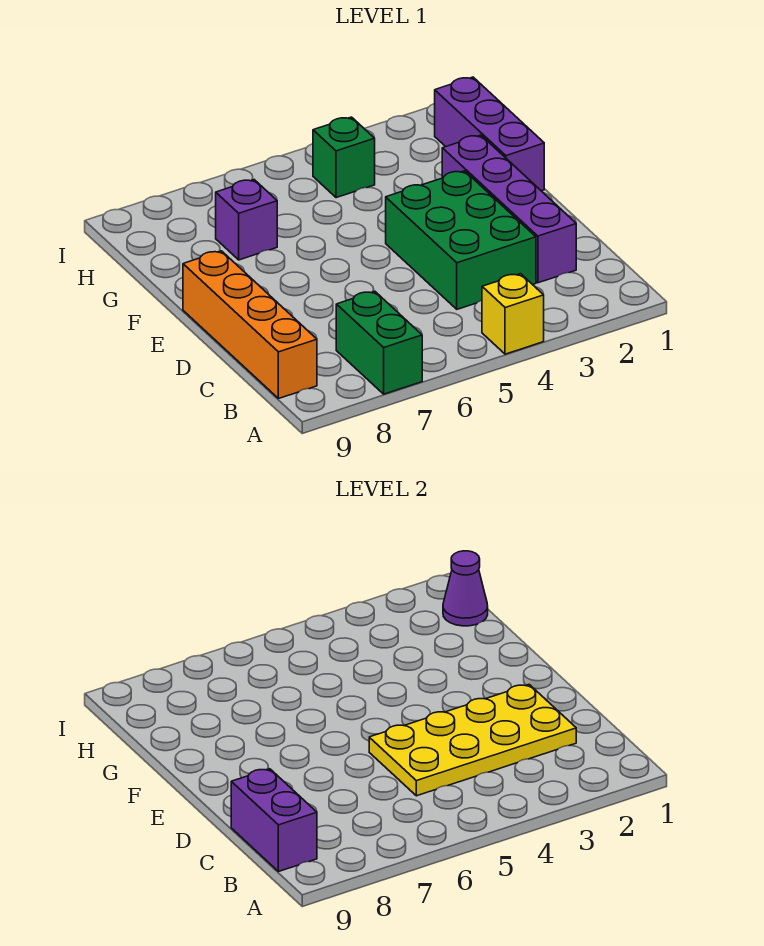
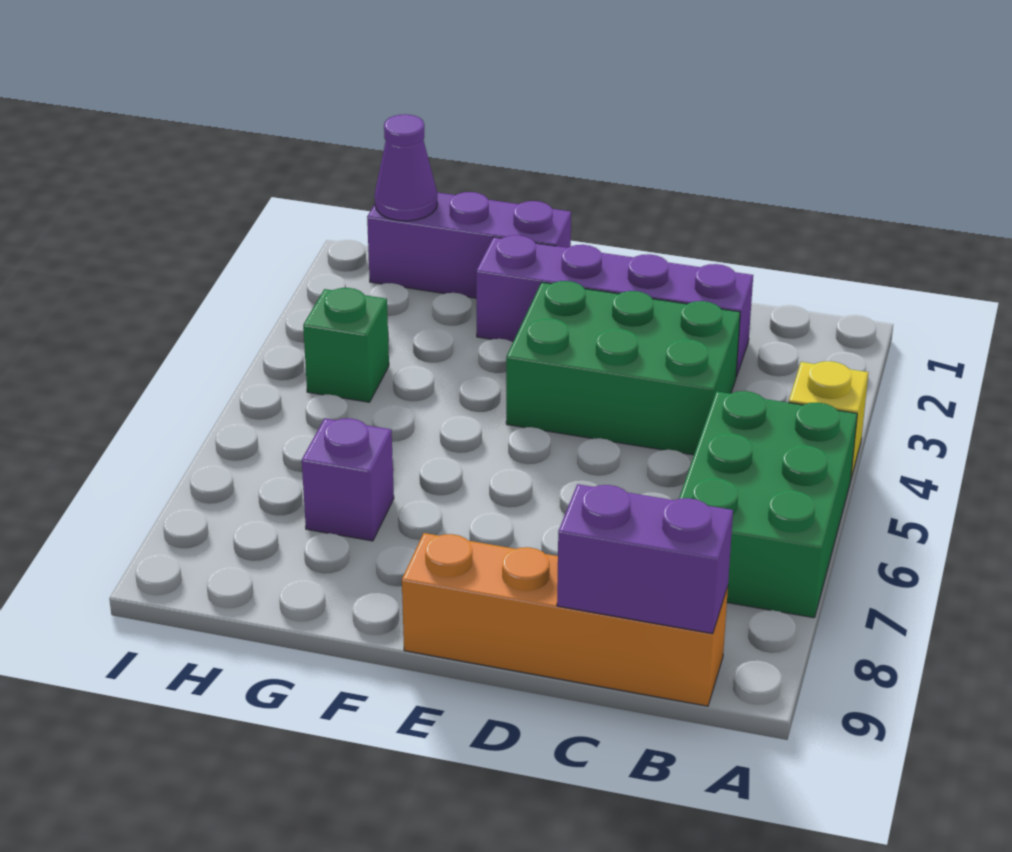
green 1x2 brick [336,291,422,394] -> green 2x3 brick [679,391,857,618]
yellow 2x4 plate [369,685,576,796] -> none

